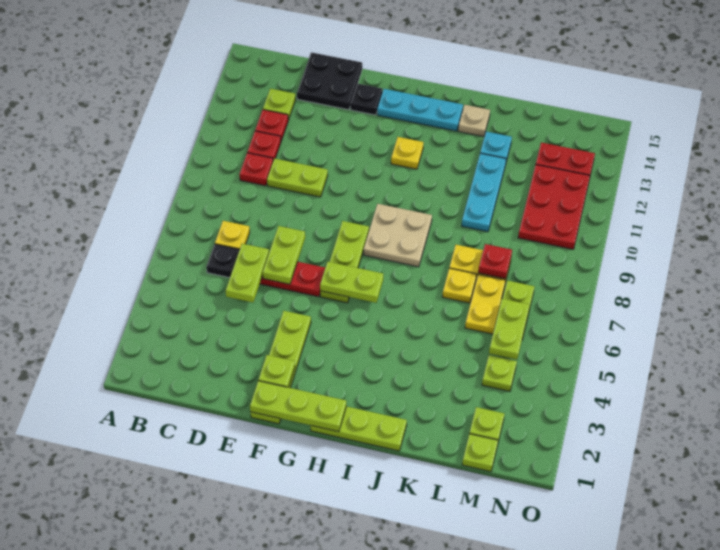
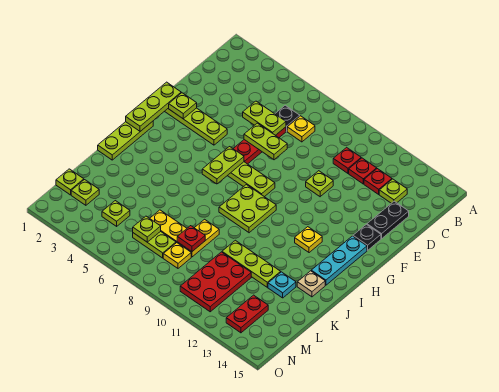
lime 1x2 plate [267,158,328,197] -> lime 1x1 plate [306,171,333,197]
black 2x2 plate [297,52,362,110] -> black 1x2 plate [367,201,409,239]
tan 2x2 plate [364,204,432,267] -> lime 2x2 plate [219,185,276,233]
yellow 1x1 plate [442,268,476,303] -> yellow 1x1 plate moved to [163,243,191,268]
cyan 1x3 plate [462,153,506,232] -> lime 1x3 plate [222,240,281,287]
lime 1x2 plate [489,299,530,360] -> lime 1x1 plate [133,216,161,242]
red 2x3 plate [518,165,590,249] -> red 2x3 plate turned to [180,252,251,312]

